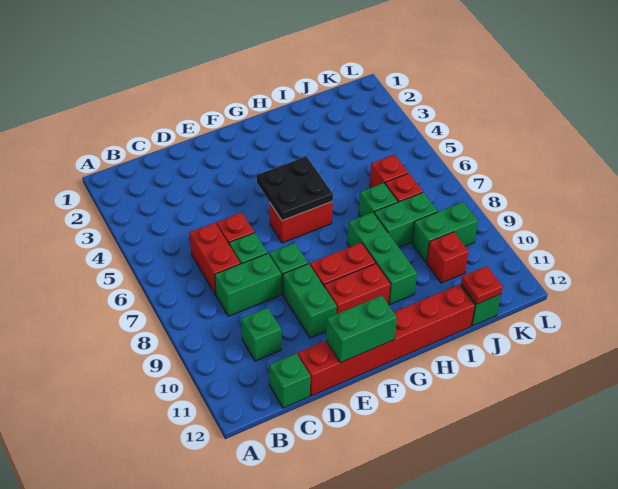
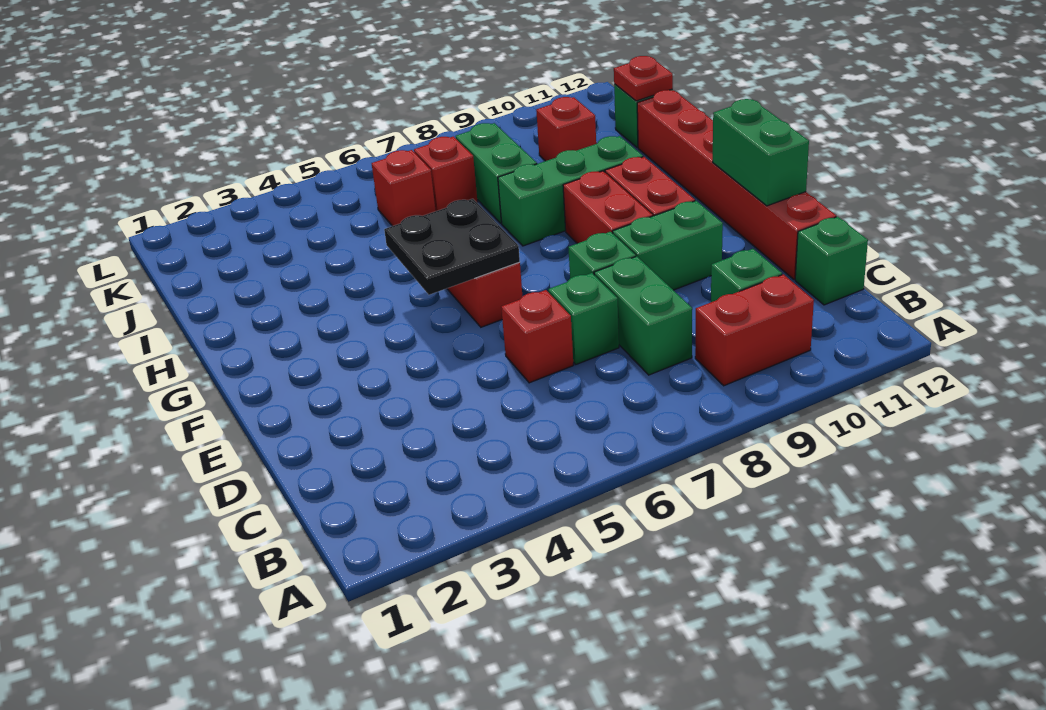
red 1x2 brick [190,223,240,295] -> red 1x2 brick moved to [695,274,814,386]
green 1x1 brick [359,183,398,217] -> none
green 1x2 brick [412,202,478,262] -> none

